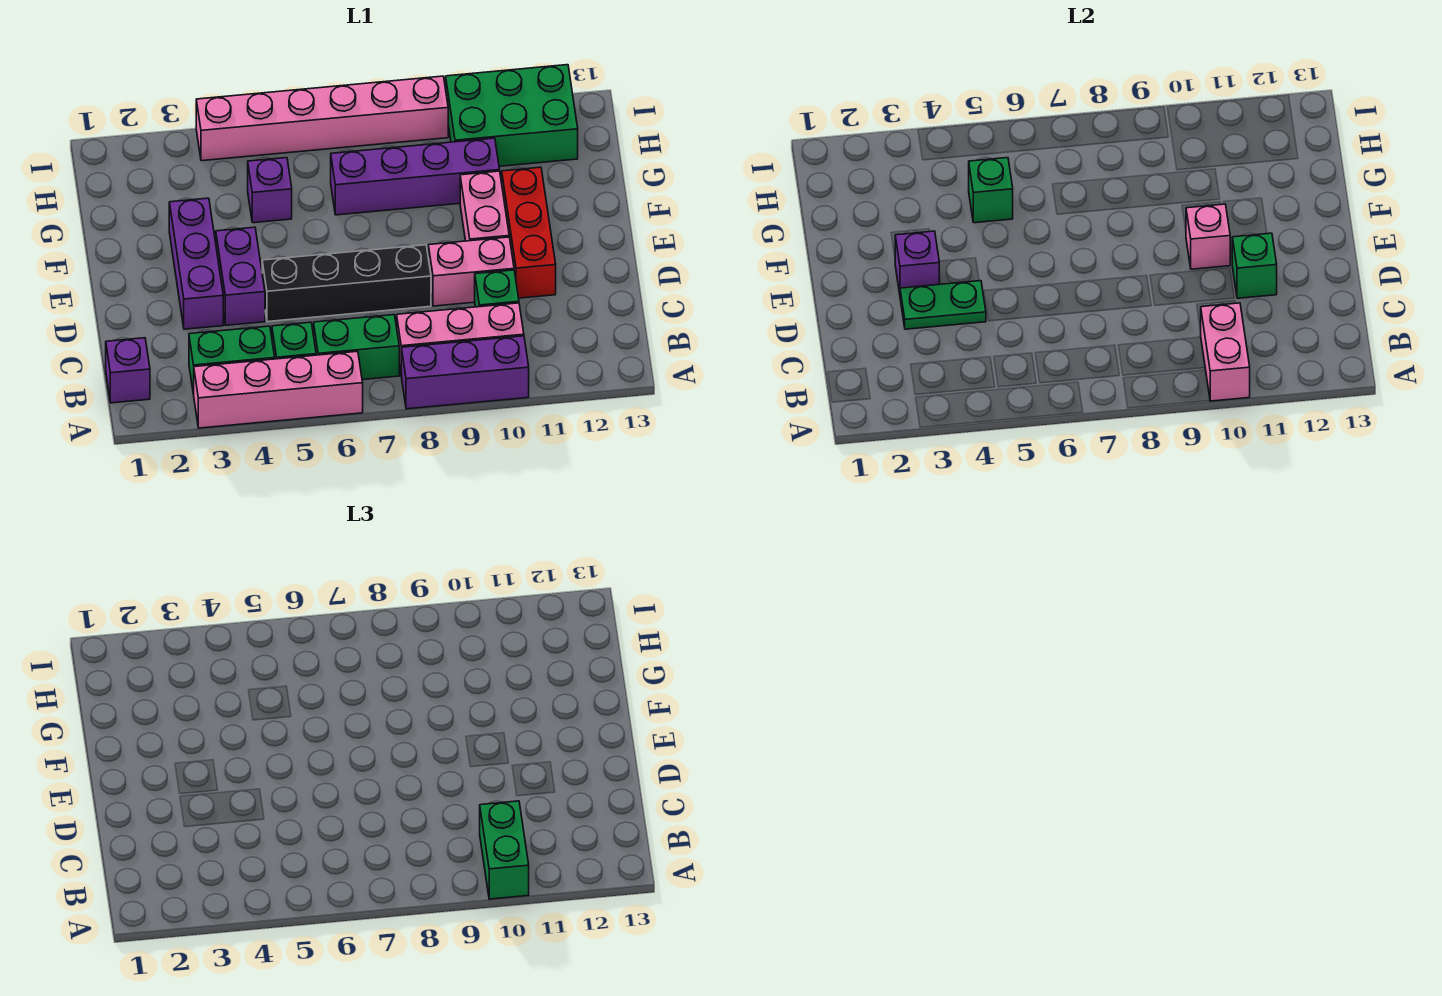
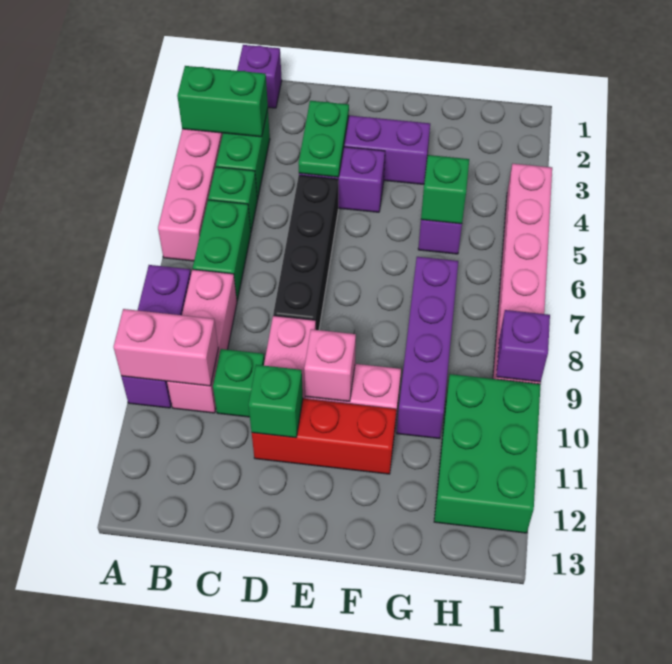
green 1x2 brick [480,801,529,899] -> green 1x2 brick moved to [177,66,268,137]
purple 1x1 brick [895,231,939,294] -> purple 1x1 brick moved to [496,310,550,382]

